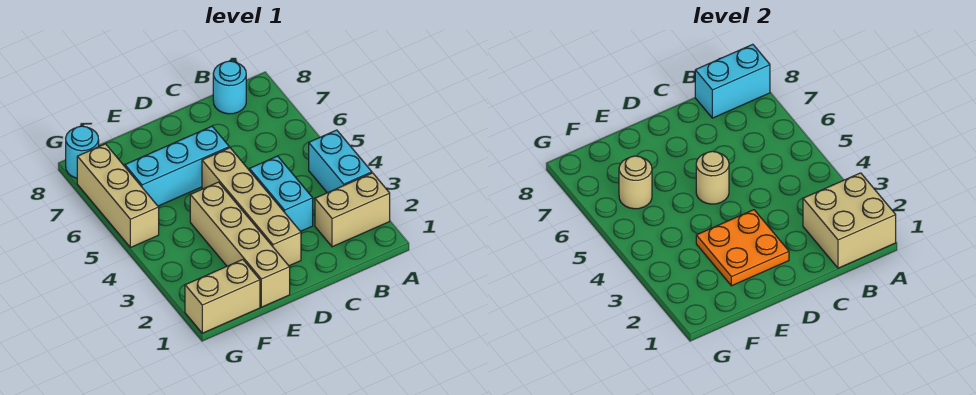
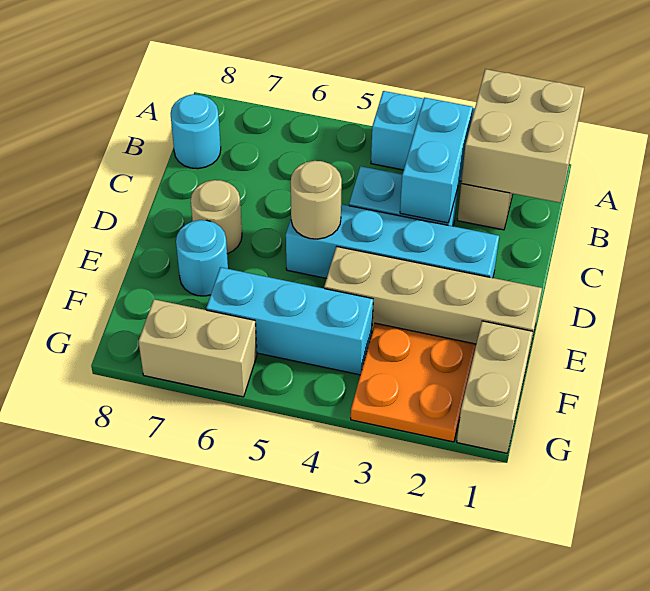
cyan 1x2 brick [695,44,770,118] -> cyan 1x2 brick moved to [400,98,473,223]
tan 1x4 brick [202,148,301,266] -> cyan 1x4 brick [286,204,499,278]
orange 2x2 plate [696,210,789,286] -> orange 2x2 plate moved to [351,323,476,442]
cyan 1x3 brick [125,126,229,206] -> cyan 1x3 brick turned to [206,267,373,375]
tan 1x1 round brick [619,156,652,209] -> tan 1x1 round brick moved to [191,180,242,254]
tan 1x3 brick [77,144,159,248] -> tan 1x2 brick [139,299,257,397]
cyan 1x1 round brick [66,126,99,178] -> cyan 1x1 round brick moved to [176,220,228,296]

